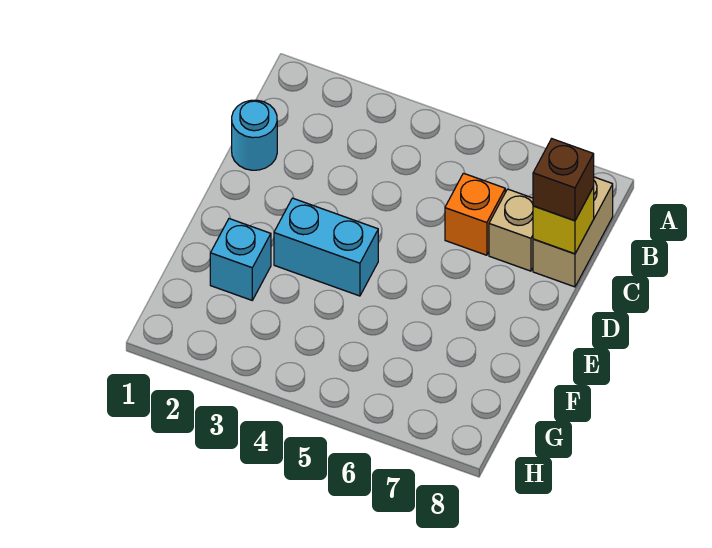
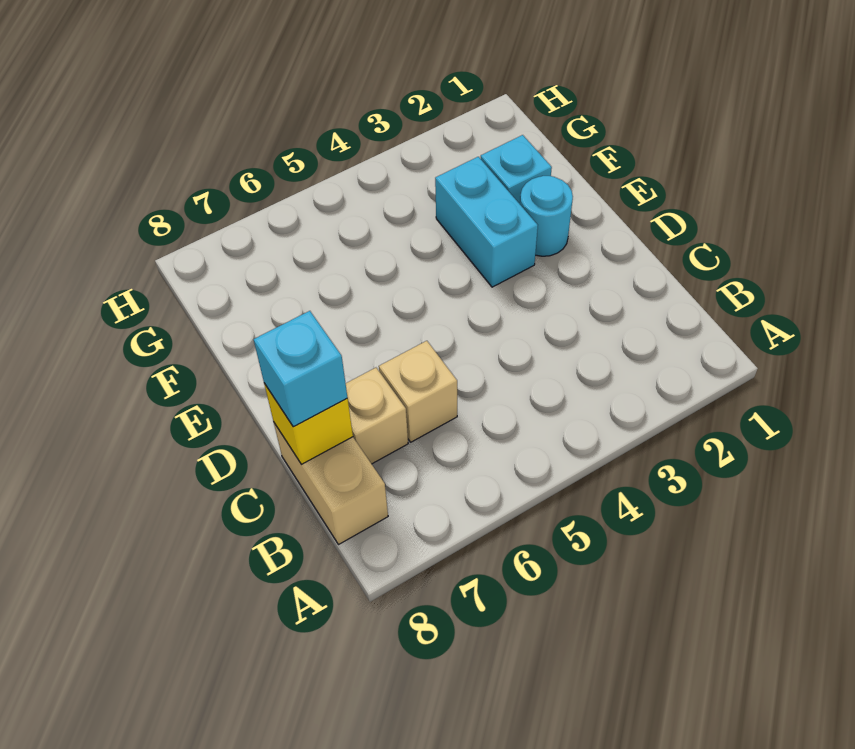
cyan 1x1 round brick [232,100,277,170] -> cyan 1x1 round brick moved to [520,176,573,256]
orange 1x1 brick [445,173,505,255] -> tan 1x1 brick [379,341,457,442]
brown 1x1 brick [533,139,594,221] -> cyan 1x1 brick [254,311,348,427]
cyan 1x2 brick [274,198,378,296] -> cyan 1x2 brick turned to [435,157,538,287]

